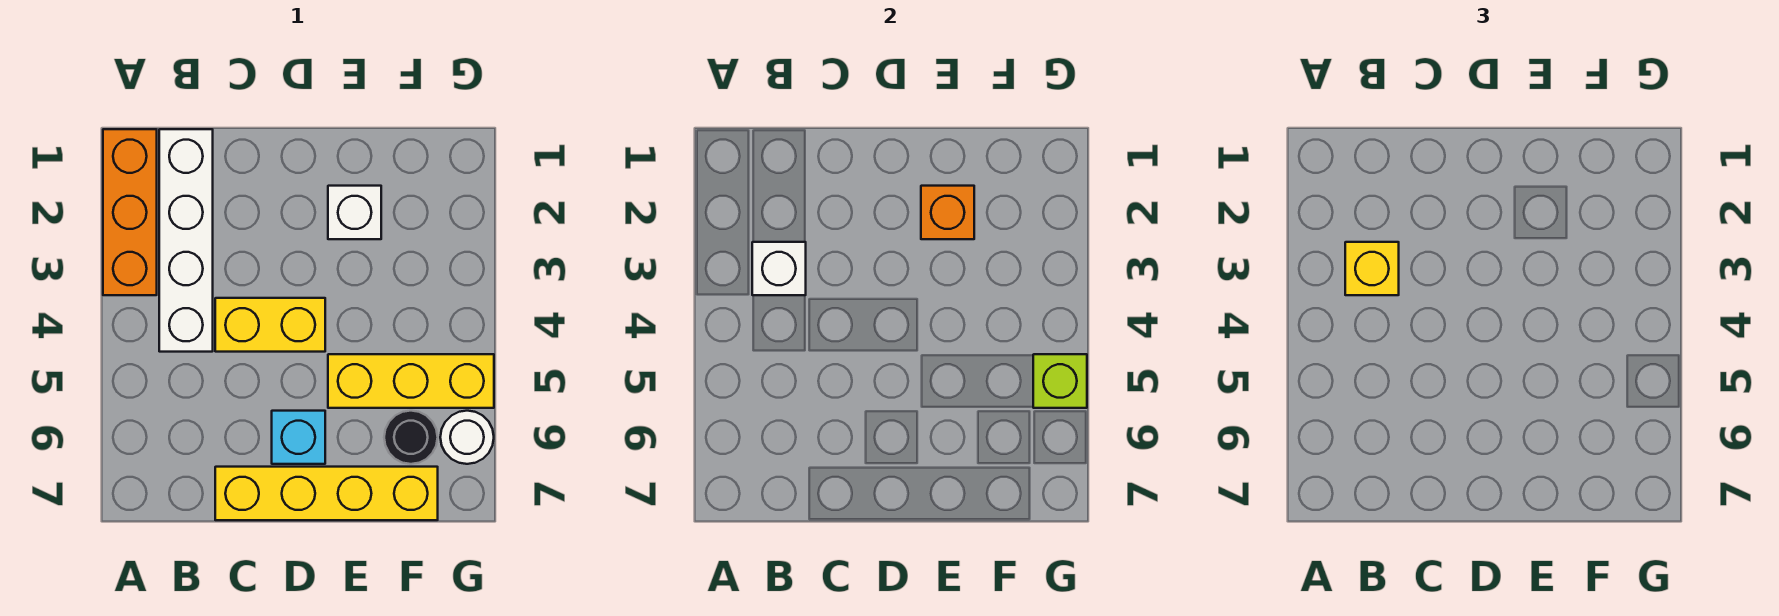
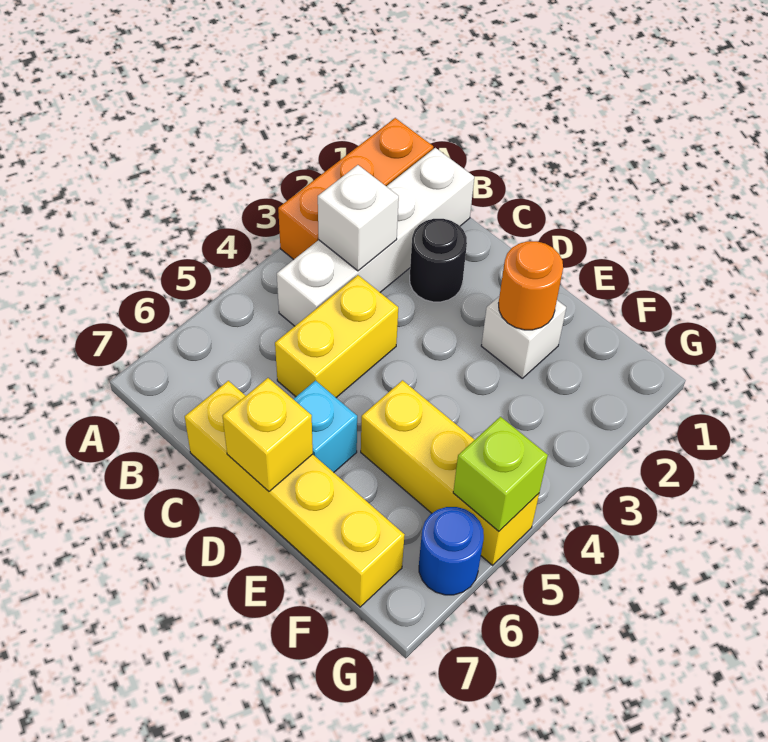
yellow 1x1 brick [1345,242,1399,295] -> yellow 1x1 brick moved to [223,378,313,491]
yellow 1x2 brick [215,298,325,352] -> yellow 1x2 brick turned to [275,275,398,398]
orange 1x1 brick [921,186,974,239] -> orange 1x1 round brick [499,241,563,330]
black 1x1 round brick [384,411,438,464] -> black 1x1 round brick moved to [410,219,467,302]
white 1x1 round brick [440,411,494,464] -> blue 1x1 round brick [419,507,484,595]

